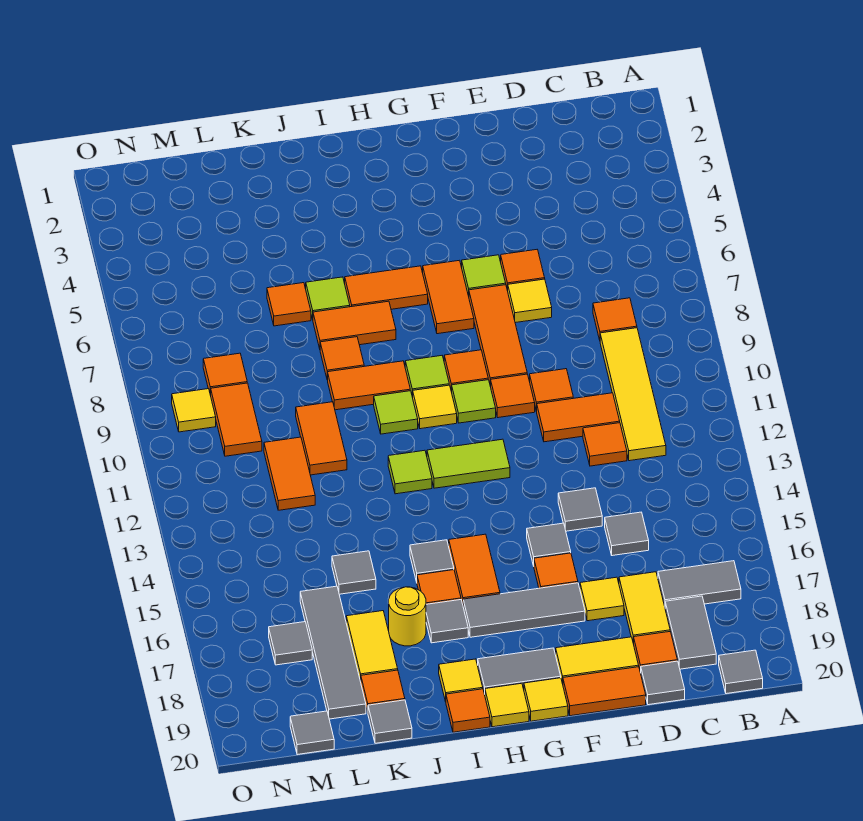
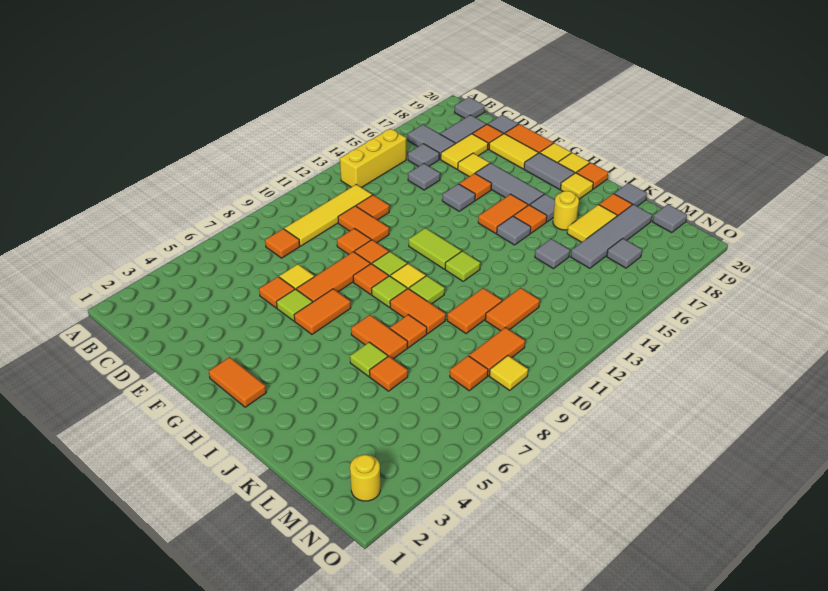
none -> yellow 1x3 brick [340,129,406,188]
grey 1x1 tile [558,488,602,531] -> grey 1x1 tile moved to [408,144,439,167]
orange 1x2 tile [345,266,428,309] -> orange 1x2 tile moved to [209,357,266,407]
none -> yellow 1x1 round brick [350,455,380,501]

